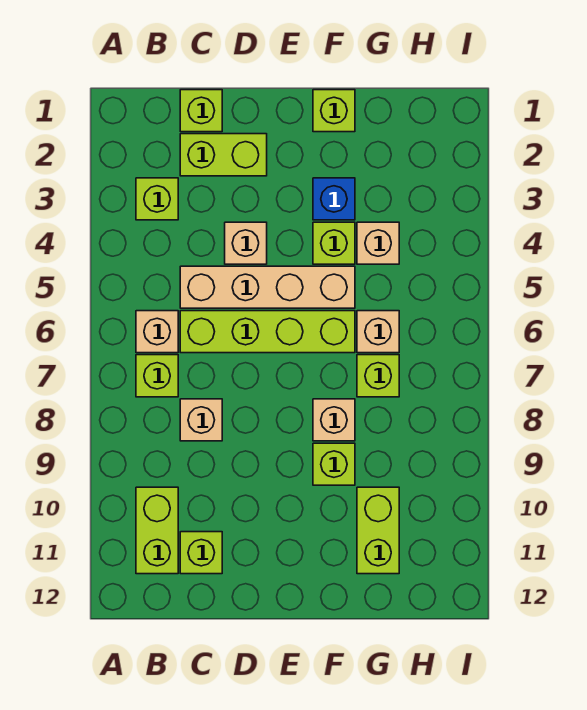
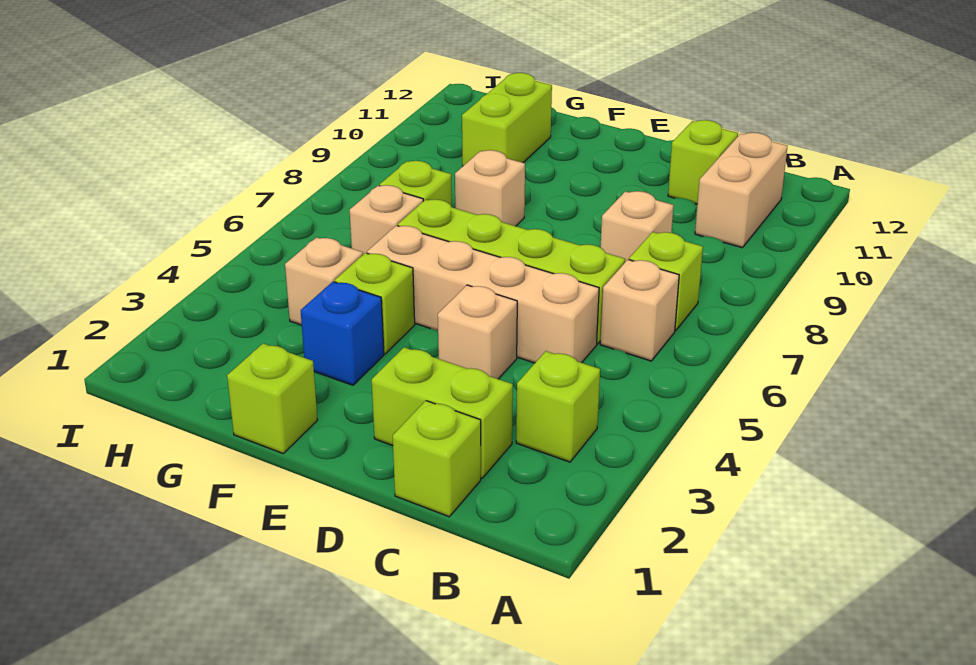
lime 1x2 brick [136,487,178,574] -> tan 1x2 brick [695,133,788,248]
lime 1x1 brick [313,443,355,485] -> none

